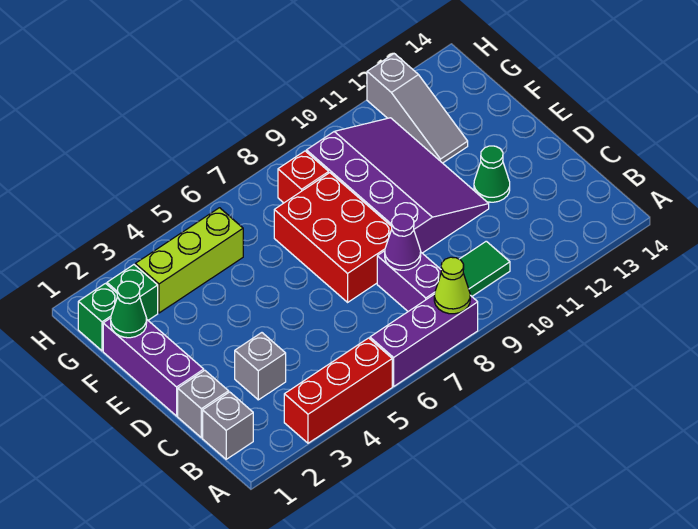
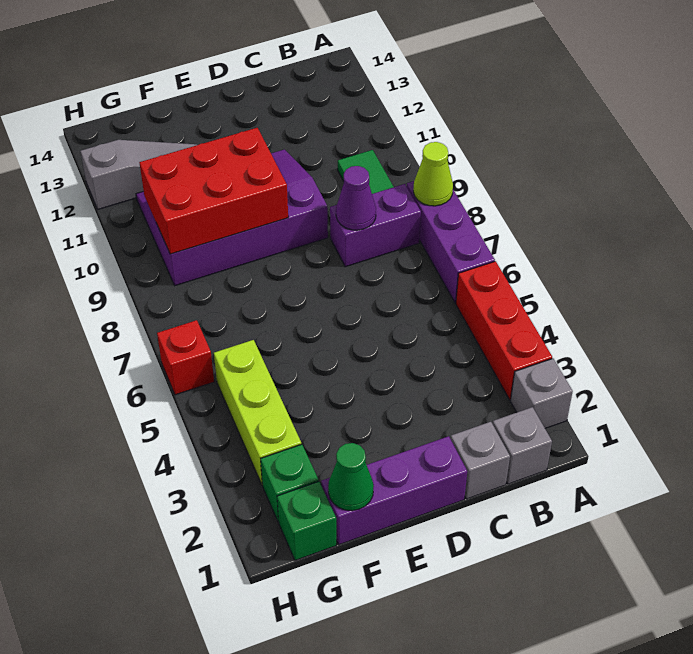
grey 1x1 brick [235,333,286,400] -> grey 1x1 brick moved to [511,359,573,428]
red 2x3 brick [274,173,392,302] -> red 2x3 brick moved to [139,128,288,254]
green 1x1 cone [474,146,510,202] -> none
red 1x1 brick [278,151,329,203] -> red 1x1 brick moved to [157,320,214,395]

